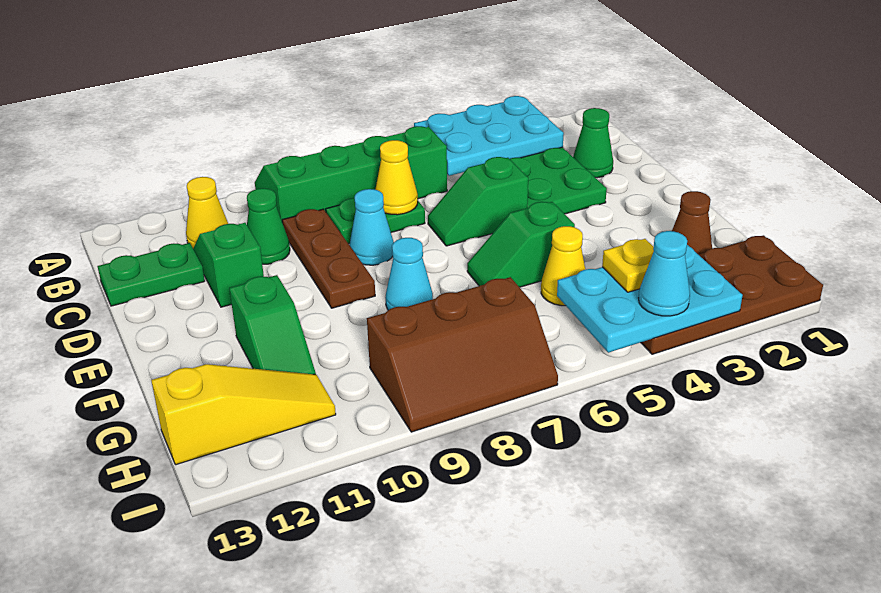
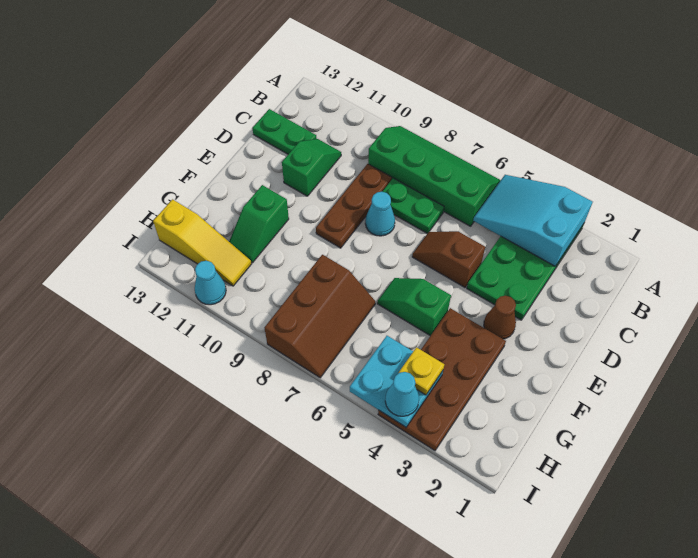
cyan 2x3 plate [414,96,564,176] -> cyan 2x3 slope [473,175,592,266]
yellow 1x1 cone [186,177,228,248] -> none
green 1x1 cone [573,108,613,178] -> none
yellow 1x1 cone [375,140,418,215] -> none
green 1x1 cone [247,188,290,264] -> none
green 1x2 slope [428,157,528,246] -> brown 1x2 slope [412,231,485,287]
cyan 1x1 cone [385,238,433,310] -> cyan 1x1 cone moved to [195,261,226,305]
brown 1x1 cone [672,191,712,255] -> brown 1x1 cone moved to [484,296,516,339]
yellow 1x1 cone [541,226,585,306] -> none
brown 2x4 plate [641,235,823,354] -> brown 2x4 plate turned to [378,308,506,451]
cyan 2x3 plate [557,245,743,353] -> cyan 2x2 plate [350,336,443,427]
brown 2x3 slope [367,277,558,432] -> brown 2x3 slope turned to [265,255,375,378]

